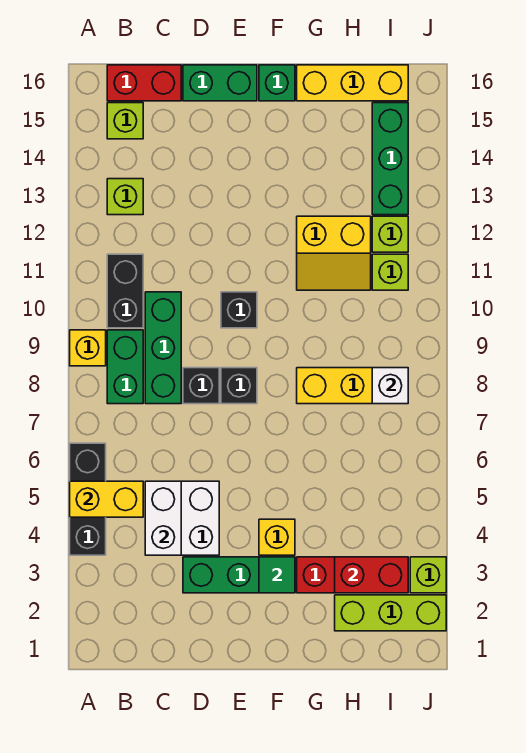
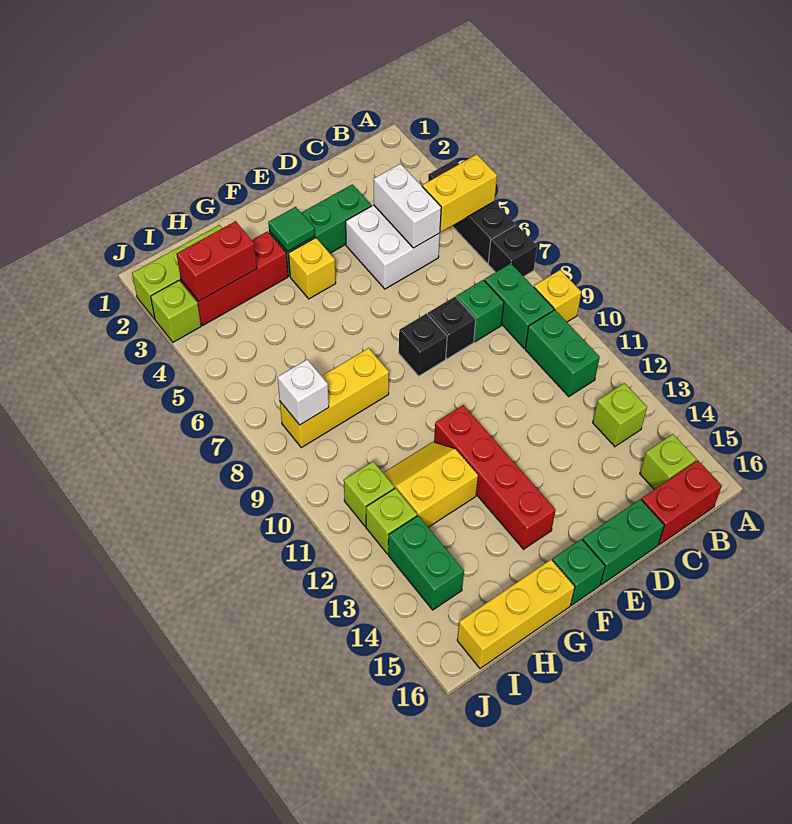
black 1x2 brick [107,254,143,328] -> green 1x2 brick [525,310,600,396]
green 1x3 brick [145,292,181,404] -> green 1x1 brick [456,280,504,342]
black 1x1 brick [221,292,257,328] -> black 1x1 brick moved to [488,225,537,276]
none -> red 1x4 brick [434,405,556,549]
green 1x3 brick [372,103,408,215] -> green 1x2 brick [388,516,464,610]

